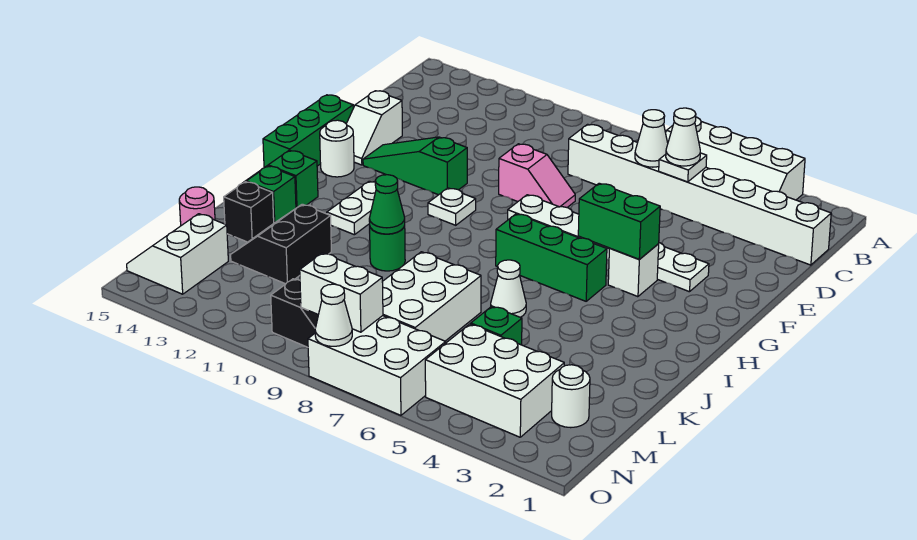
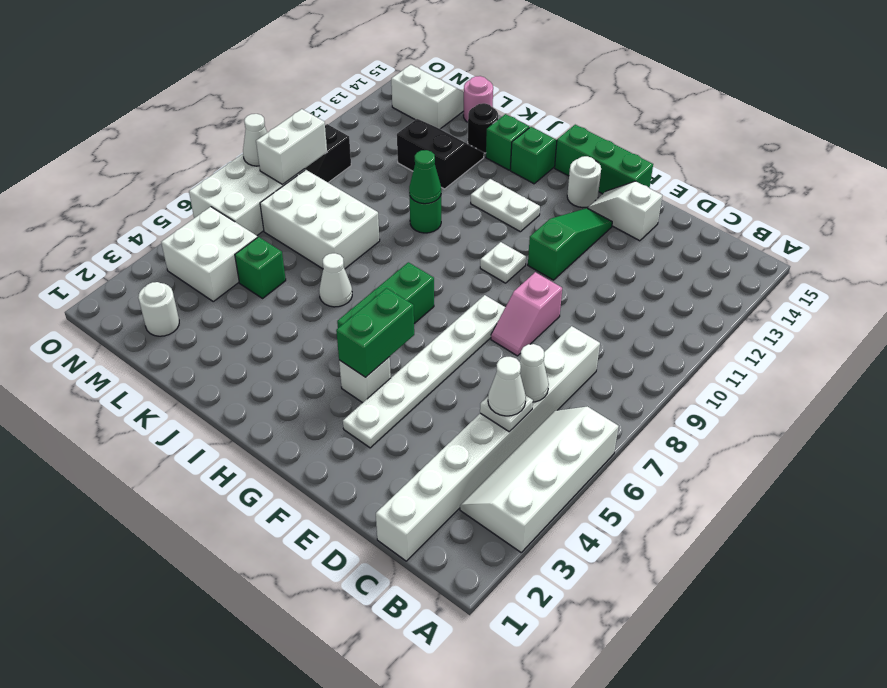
black 1x1 brick [224,182,274,242] -> black 1x1 round brick [468,103,498,153]
white 2x3 brick [425,324,564,437] -> white 2x2 brick [161,207,258,301]

